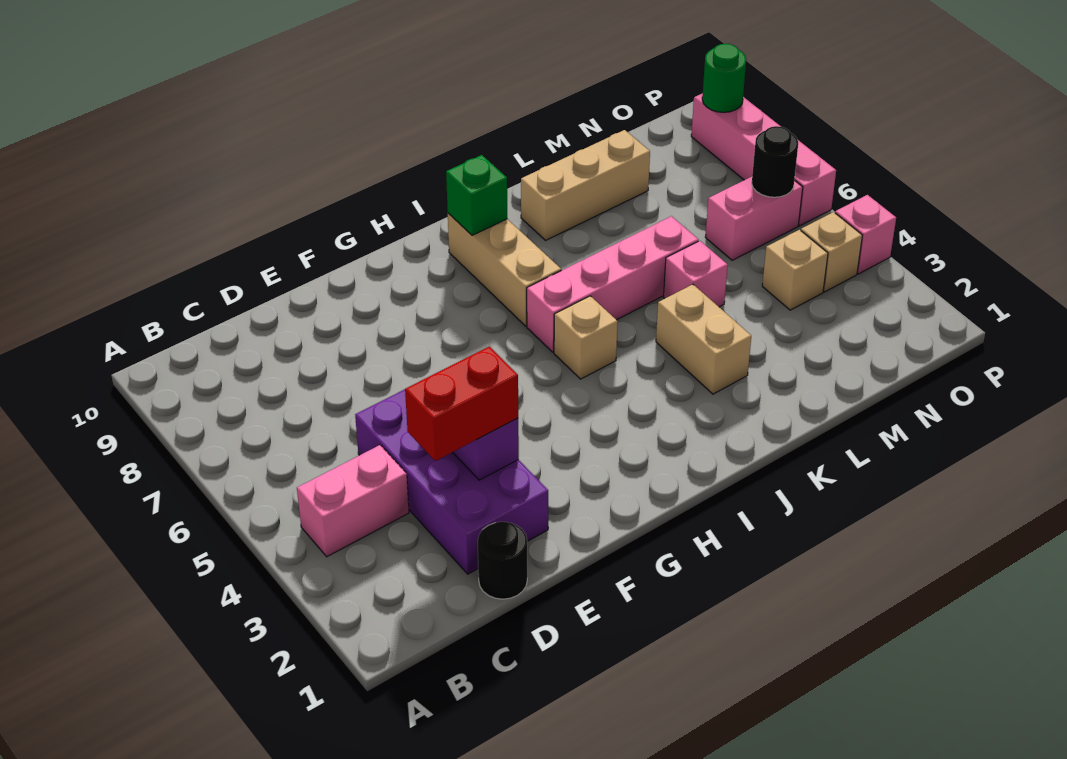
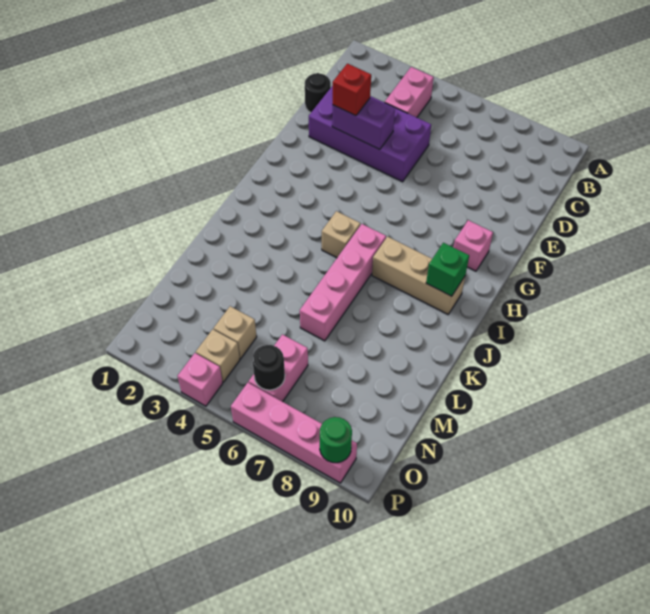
red 1x2 brick [405,346,518,461] -> red 1x1 brick [333,64,371,116]
tan 1x2 brick [656,284,751,394] -> none
tan 1x3 brick [521,130,650,240] -> none
pink 1x1 brick [664,241,728,307] -> pink 1x1 brick moved to [454,220,493,271]

